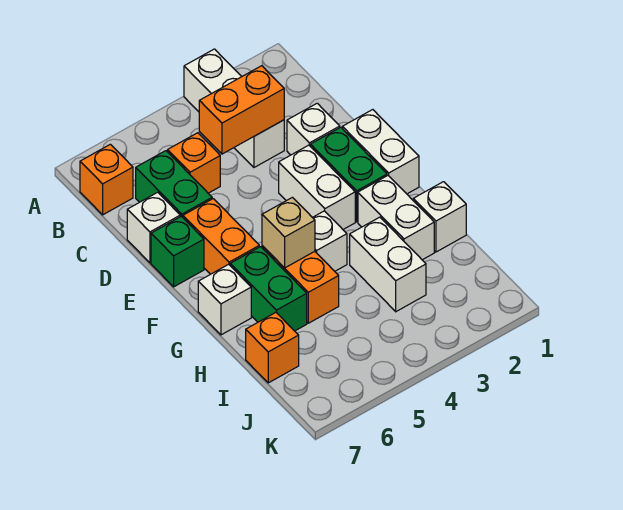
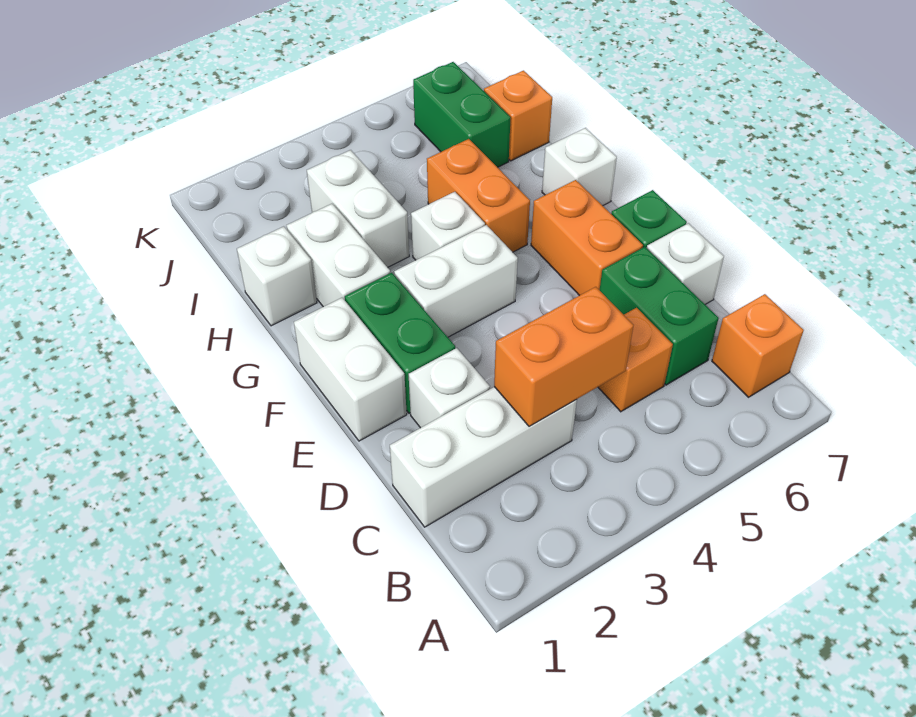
white 1x3 brick [184,49,284,167] -> white 1x3 brick turned to [390,387,577,527]
white 1x2 brick [279,145,355,229] -> white 1x2 brick turned to [394,225,518,337]
tan 1x1 brick [262,197,315,268] -> none
green 1x2 brick [230,247,307,331] -> green 1x2 brick moved to [413,62,511,167]

